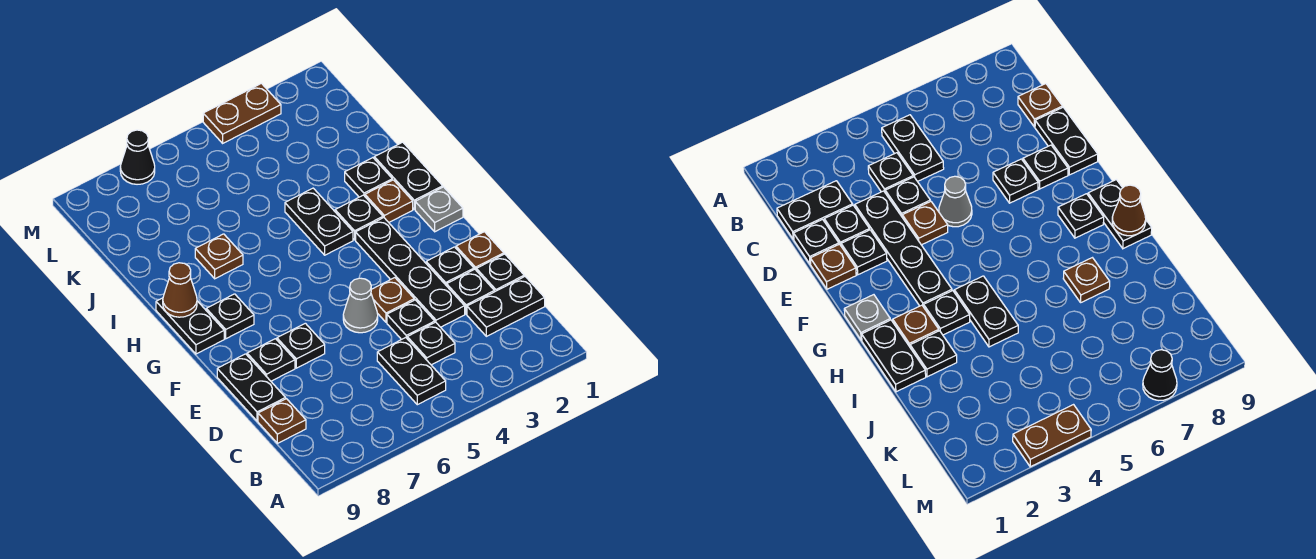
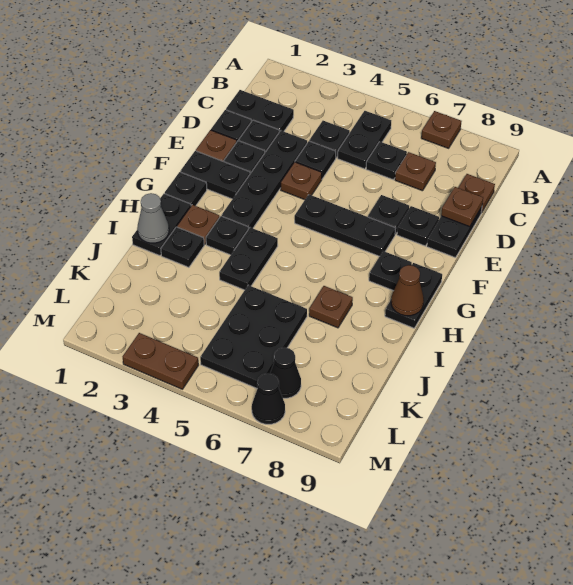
none -> brown 1x1 plate [421,111,462,148]
none -> black 1x1 plate [366,142,407,180]
none -> brown 1x1 plate [395,152,436,191]
none -> brown 1x1 plate [441,187,483,227]
grey 1x1 cone [343,278,378,333] -> grey 1x1 cone moved to [137,193,169,243]
none -> black 1x2 plate [180,151,250,199]
none -> black 1x3 plate [295,195,396,256]
grey 1x1 plate [415,187,463,232] -> black 1x1 plate [165,172,207,206]
none -> black 2x3 plate [200,285,307,388]
none -> black 1x1 cone [270,348,301,398]

